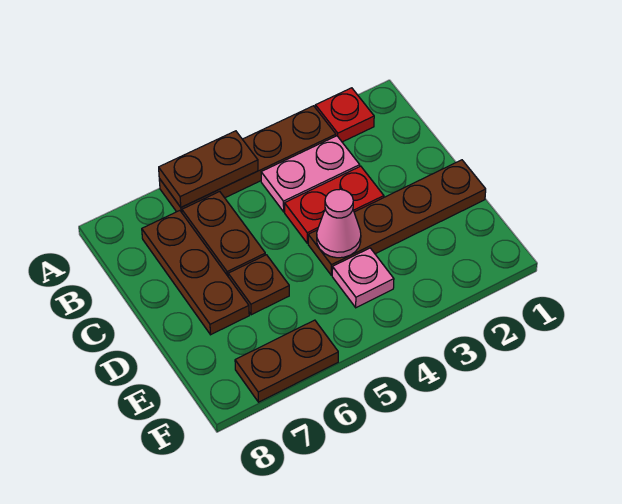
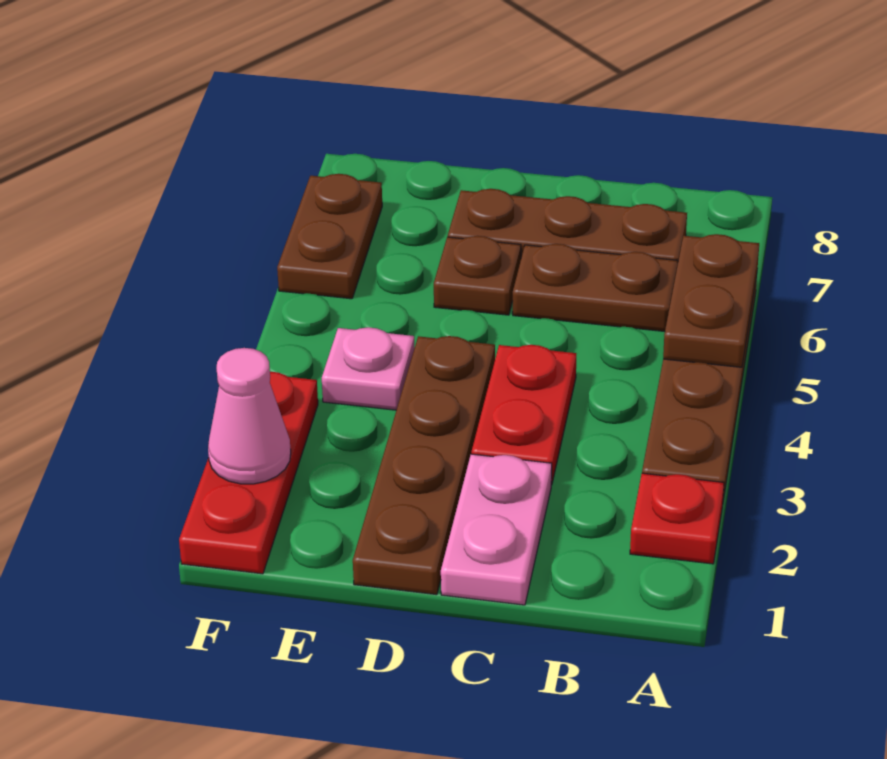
pink 1x2 plate [261,136,360,212] -> pink 1x2 plate moved to [441,454,552,605]
pink 1x1 cone [317,189,361,258] -> pink 1x1 cone moved to [208,348,291,484]
none -> red 1x3 plate [179,372,318,574]

